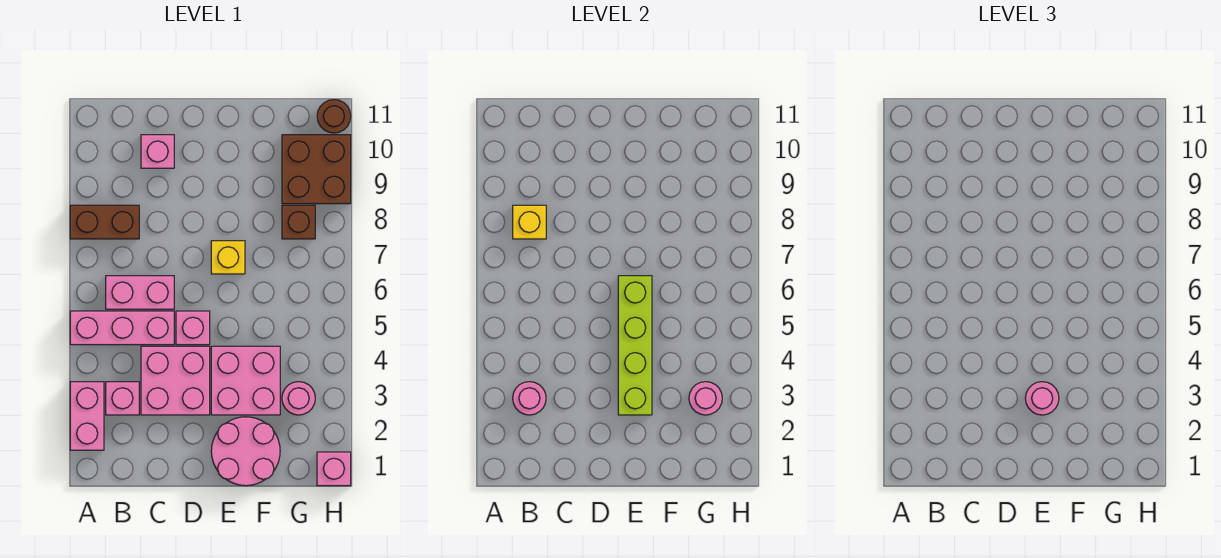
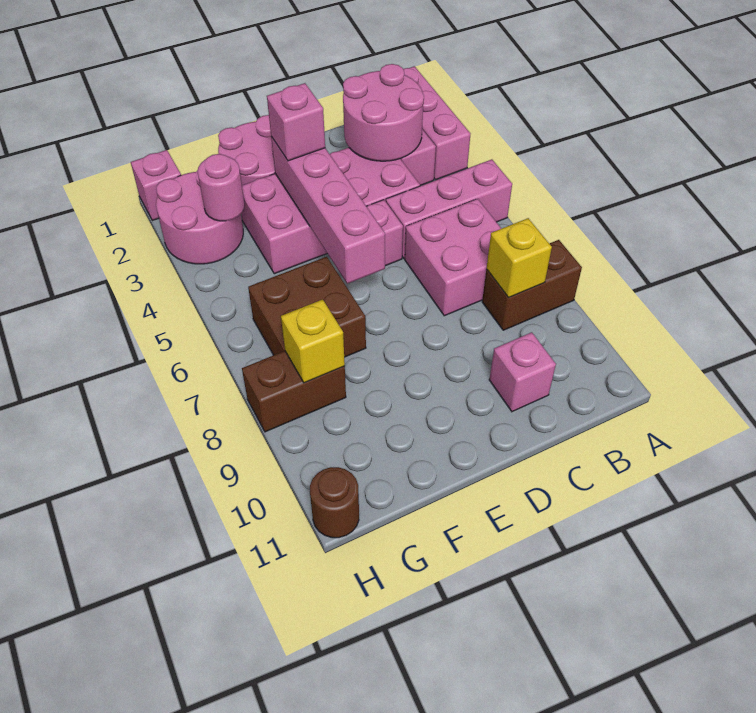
pink 1x2 brick [70,382,104,450] -> pink 1x3 brick [403,66,470,180]
pink 1x1 round brick [513,382,546,415] -> pink 2x2 round brick [343,64,424,161]
pink 1x2 brick [106,276,174,309] -> pink 2x2 brick [405,199,501,316]
lime 1x4 brick [618,276,652,415] -> pink 1x4 brick [271,137,385,284]
pink 1x1 round brick [1025,382,1059,415] -> pink 1x1 brick [267,83,325,161]
yellow 1x1 brick [211,241,245,274] -> yellow 1x1 brick moved to [281,299,345,383]
pink 1x1 round brick [282,382,315,415] -> pink 2x2 round brick [156,170,243,264]
brown 1x1 brick [282,205,315,239] -> brown 1x2 brick [242,351,346,432]
brown 2x2 brick [282,135,351,204] -> brown 2x2 brick moved to [248,257,366,357]

